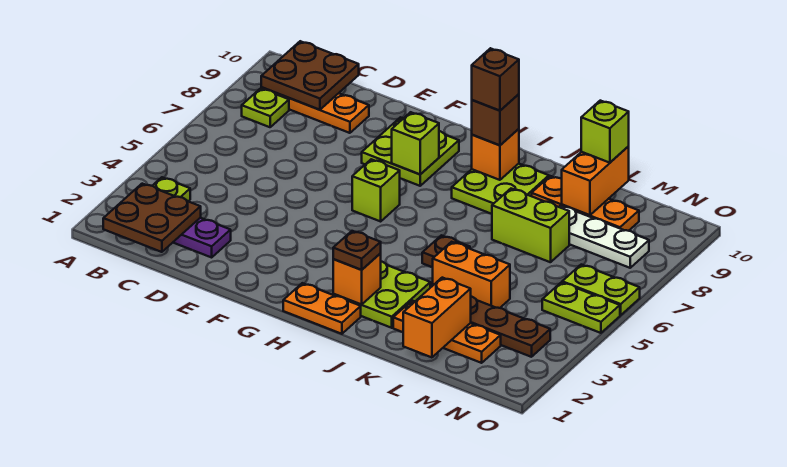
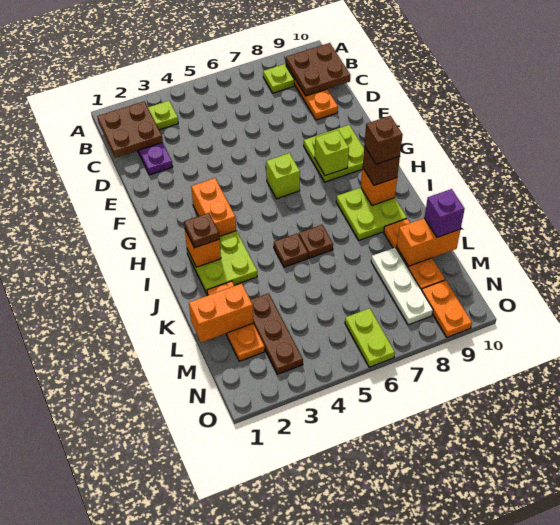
orange 1x2 plate [283,283,361,334] -> orange 1x2 plate moved to [422,280,472,337]
none -> brown 1x1 plate [299,225,333,258]
orange 1x2 brick [433,242,510,308] -> orange 1x2 brick moved to [191,178,236,237]
lime 1x2 brick [492,189,569,262] -> none
lime 1x1 brick [581,101,629,163] -> purple 1x1 brick [424,189,465,237]
lime 1x2 plate [542,282,620,333] -> none

